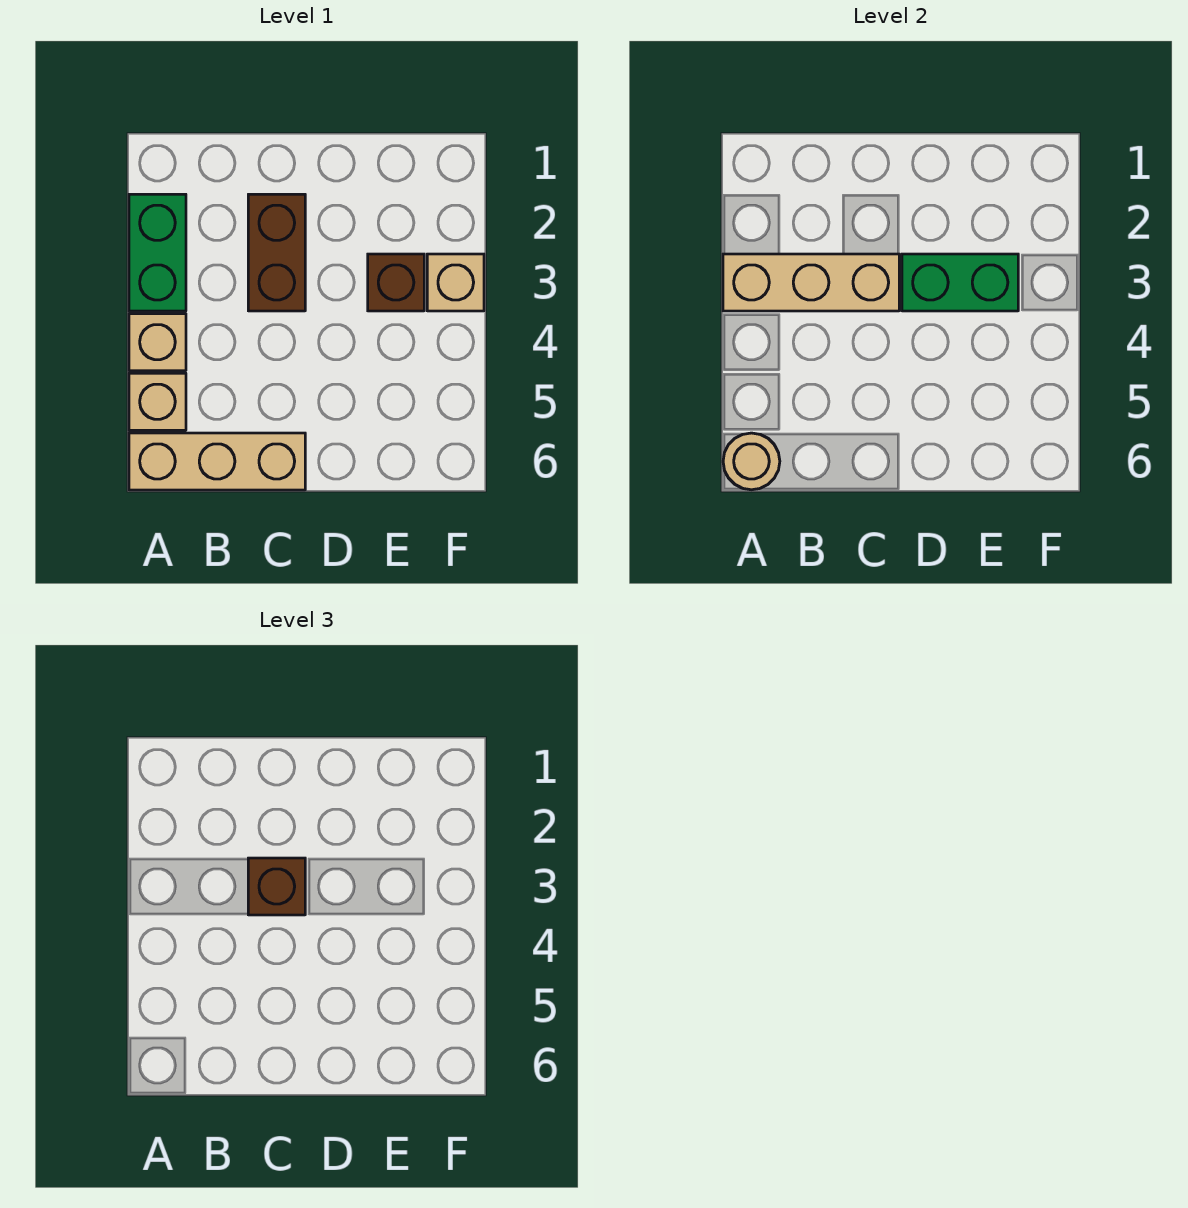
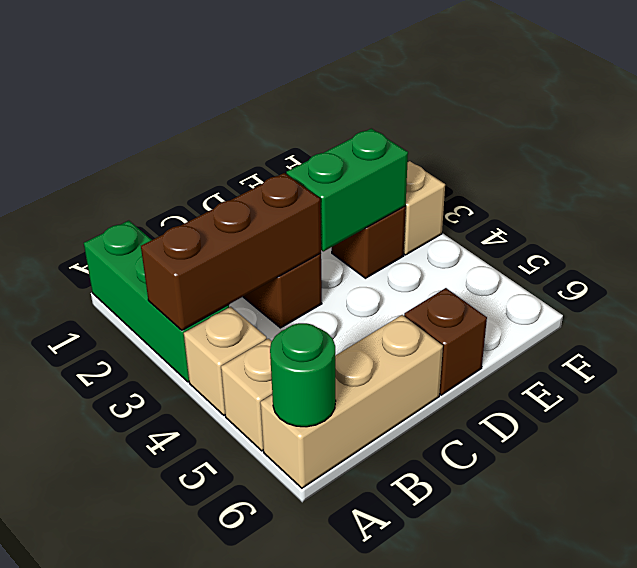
green 1x2 brick [129,194,186,311] -> green 1x3 brick [84,221,229,382]
tan 1x3 brick [723,254,899,311] -> brown 1x3 brick [141,173,321,330]
tan 1x1 round brick [723,433,780,490] -> green 1x1 round brick [270,323,336,427]
brown 1x1 brick [248,858,305,915] -> brown 1x1 brick moved to [404,288,487,395]

